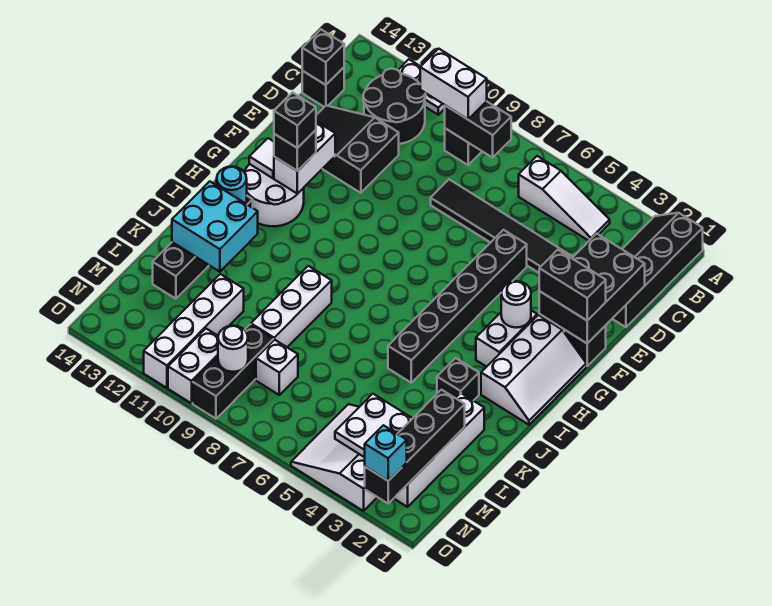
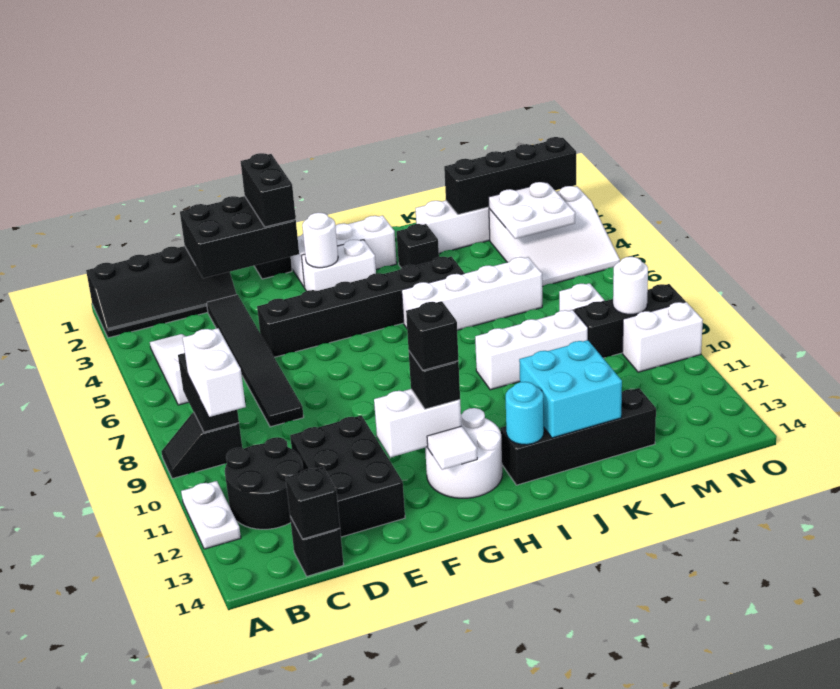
black 2x3 slope [316,106,399,193] -> black 2x3 brick [290,415,405,537]
white 1x4 brick [144,274,244,388] -> white 1x4 brick moved to [402,257,542,330]
cyan 1x1 brick [365,425,407,481] -> none

